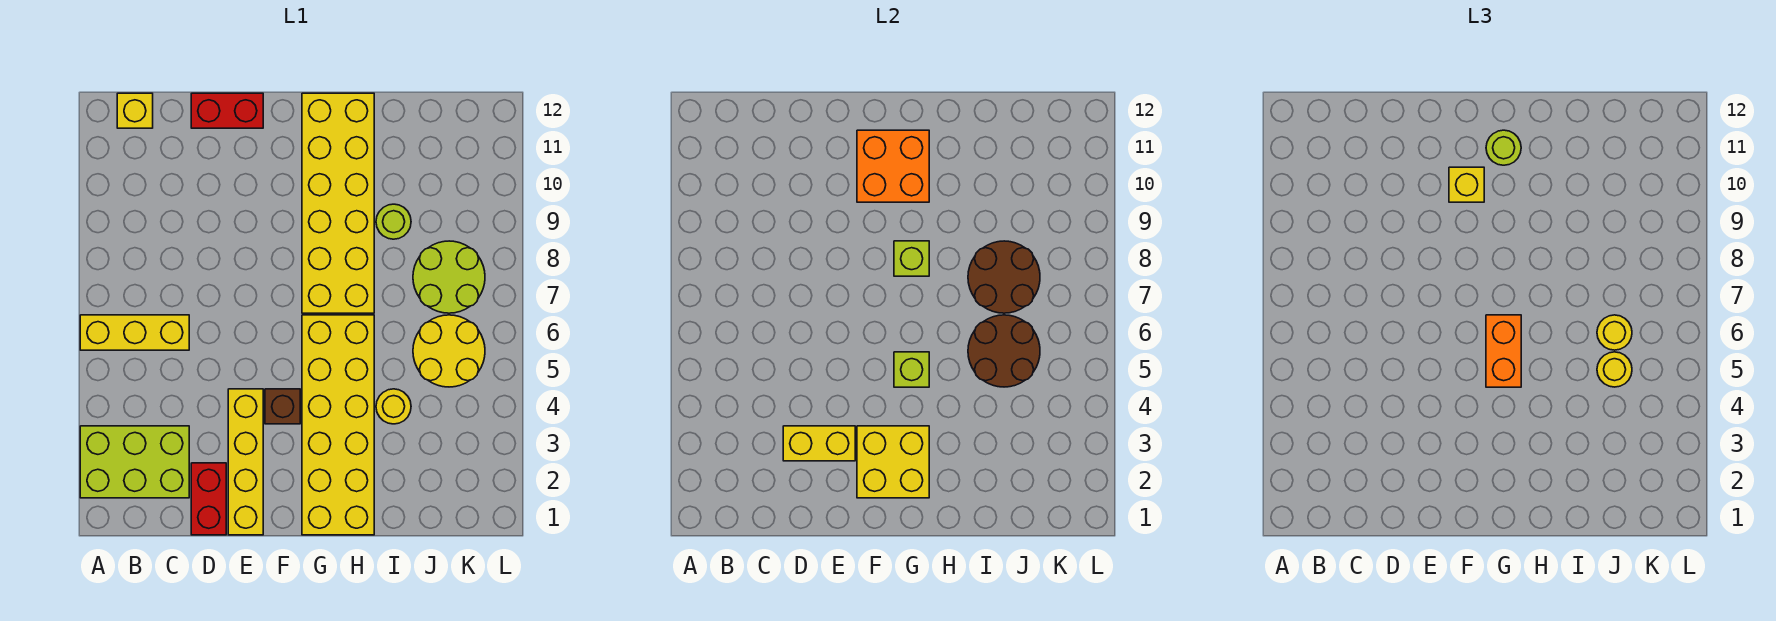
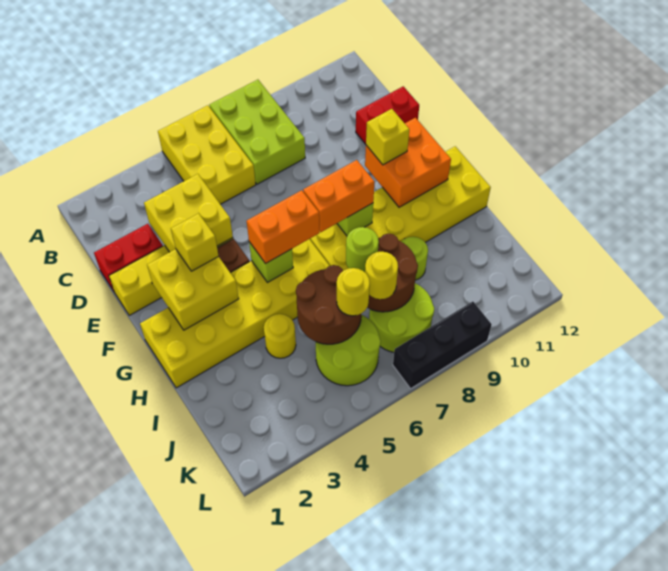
lime 2x3 brick [80,426,189,498] -> lime 2x3 brick moved to [209,80,305,184]
yellow 1x3 brick [80,315,189,350] -> yellow 2x3 brick [158,105,256,204]
yellow 1x1 brick [117,93,153,128] -> yellow 1x1 brick moved to [171,213,219,271]
yellow 1x2 brick [783,426,855,461] -> yellow 2x2 brick [144,174,233,252]
red 1x2 brick [191,93,263,128] -> red 1x2 brick turned to [356,86,419,144]
none -> orange 1x2 brick [303,160,374,232]
lime 1x1 round brick [1486,130,1521,165] -> lime 1x1 round brick moved to [346,227,379,272]
yellow 2x2 round brick [413,315,485,387] -> lime 2x2 round brick [316,315,381,386]
yellow 1x1 round brick [1597,352,1632,387] -> yellow 1x1 round brick moved to [365,252,398,299]
none -> black 1x3 brick [393,302,492,388]

